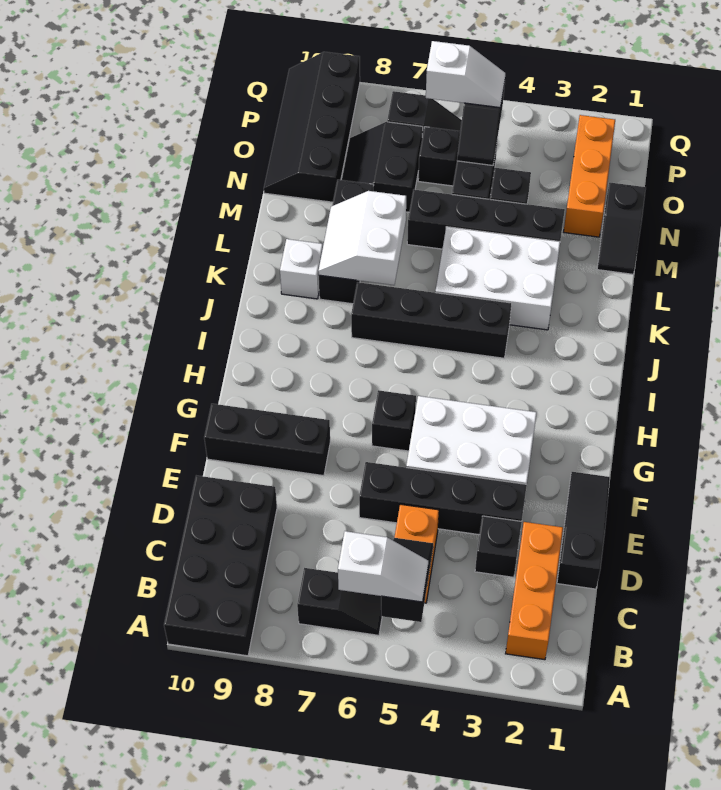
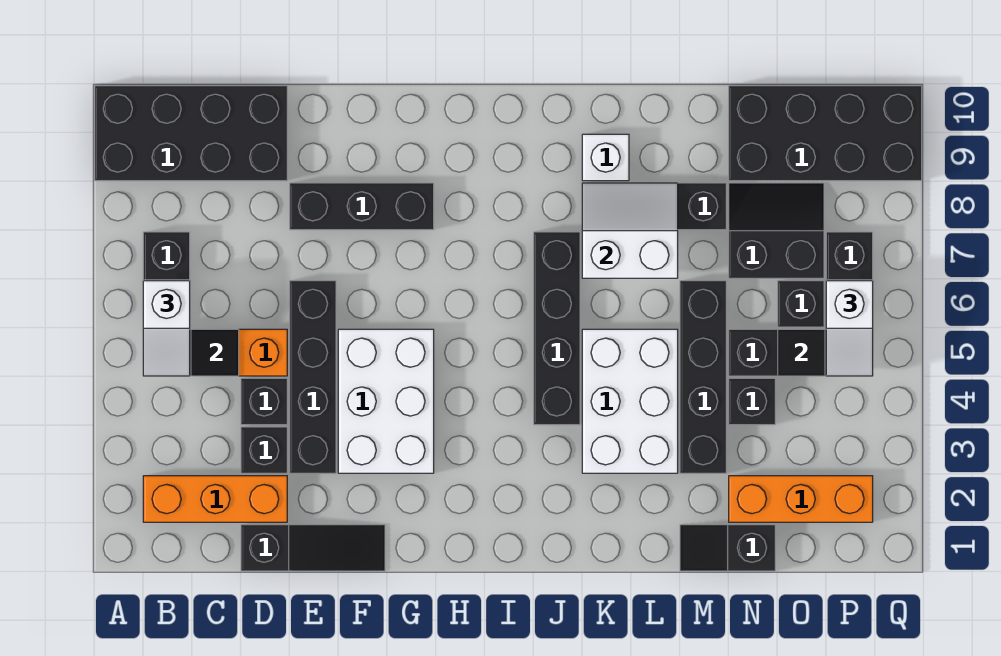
black 1x3 brick [204,404,330,476] -> black 1x3 brick turned to [290,183,434,230]
black 1x1 brick [372,390,416,451] -> black 1x1 brick moved to [241,378,287,425]
black 2x4 slope [264,52,360,202] -> black 2x4 brick [729,86,922,181]

